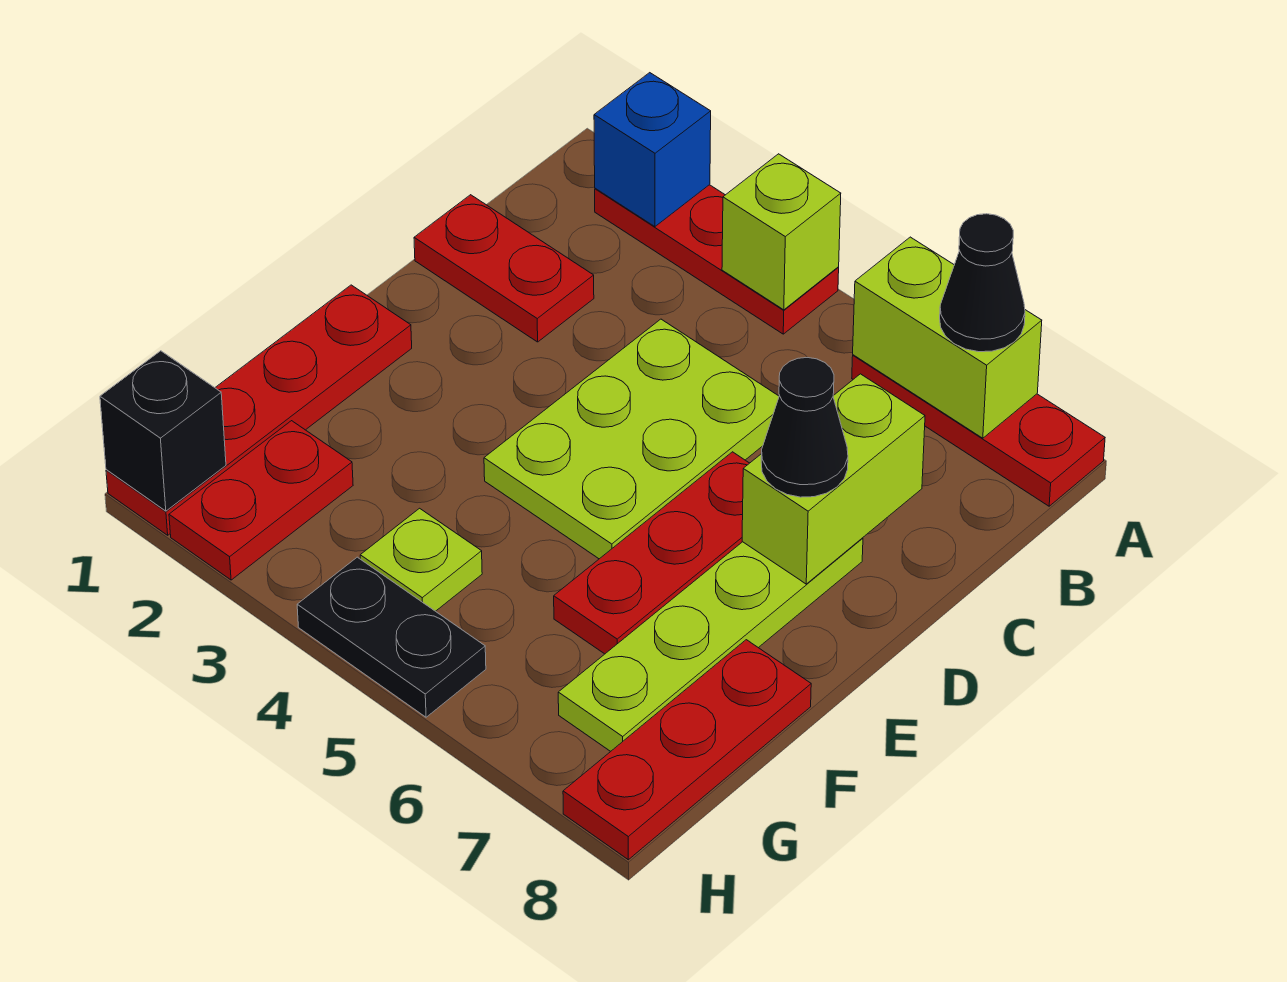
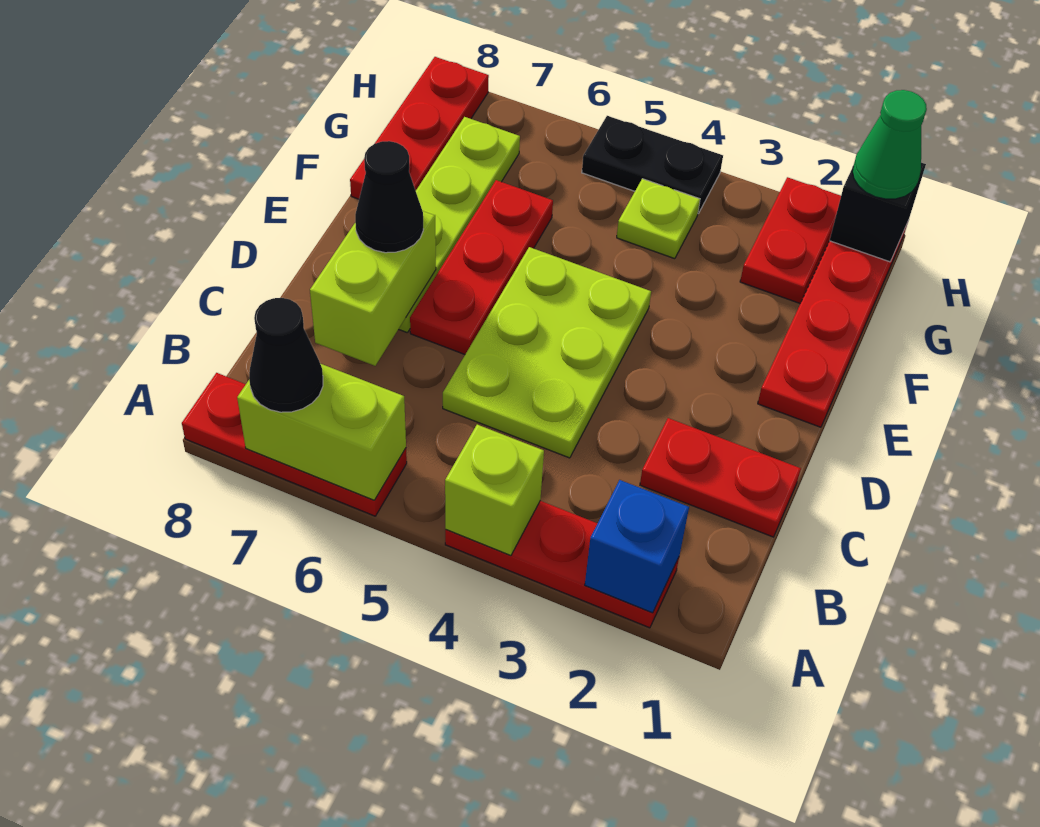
none -> green 1x1 cone [852,90,927,199]

